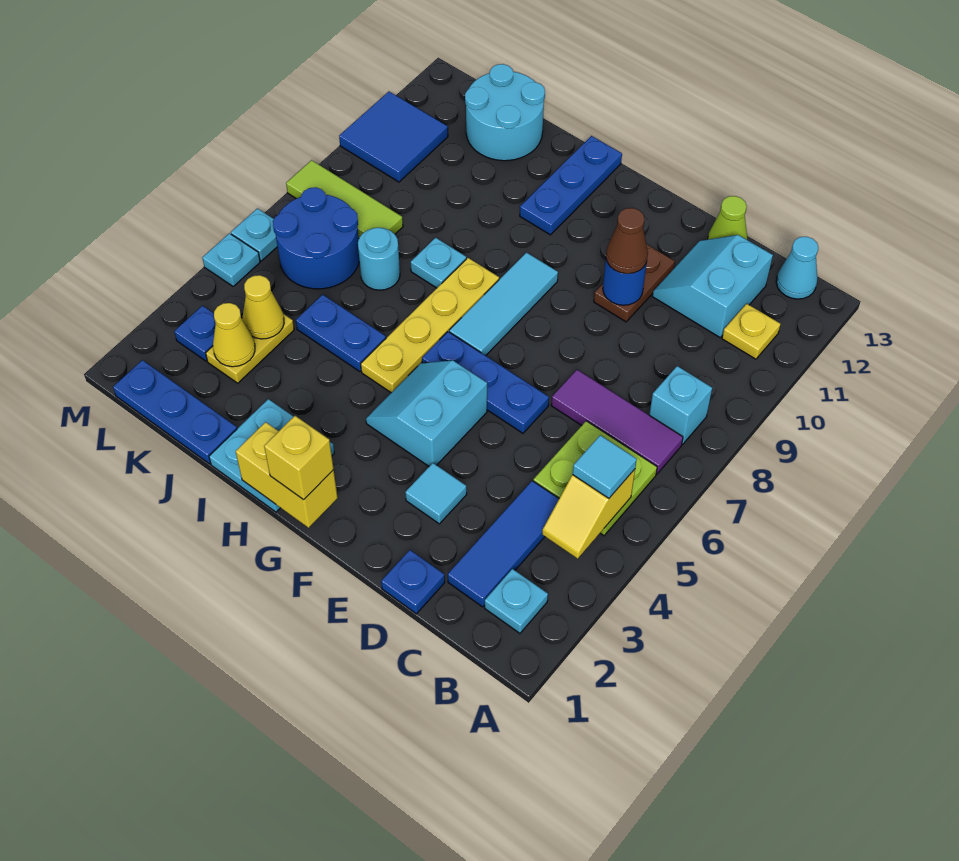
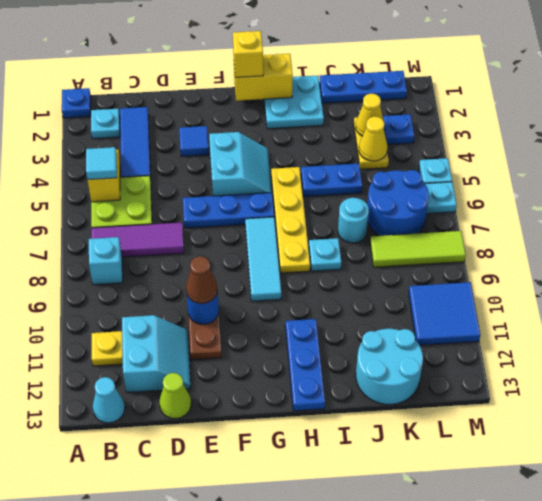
blue 1x1 plate [381,550,445,614] -> blue 1x1 plate moved to [62,88,91,118]
cyan 1x1 tile [405,463,467,524] -> blue 1x1 tile [179,126,209,156]

